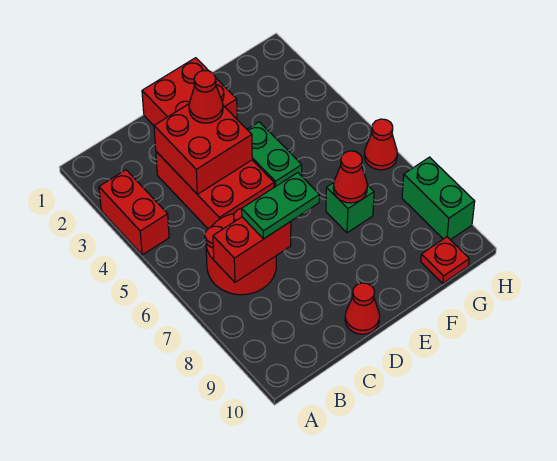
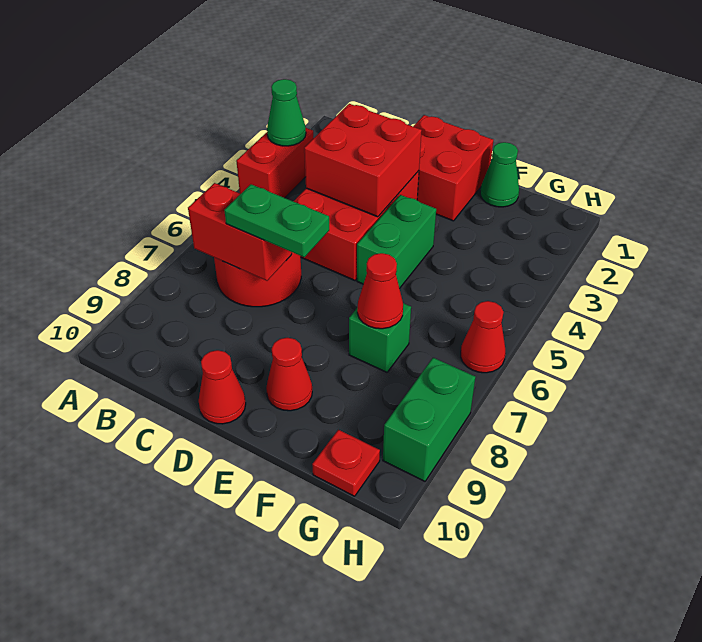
none -> green 1x1 cone [267,79,306,146]
red 1x1 cone [189,70,223,123] -> red 1x1 cone moved to [266,338,312,411]
none -> green 1x1 cone [480,142,519,207]

